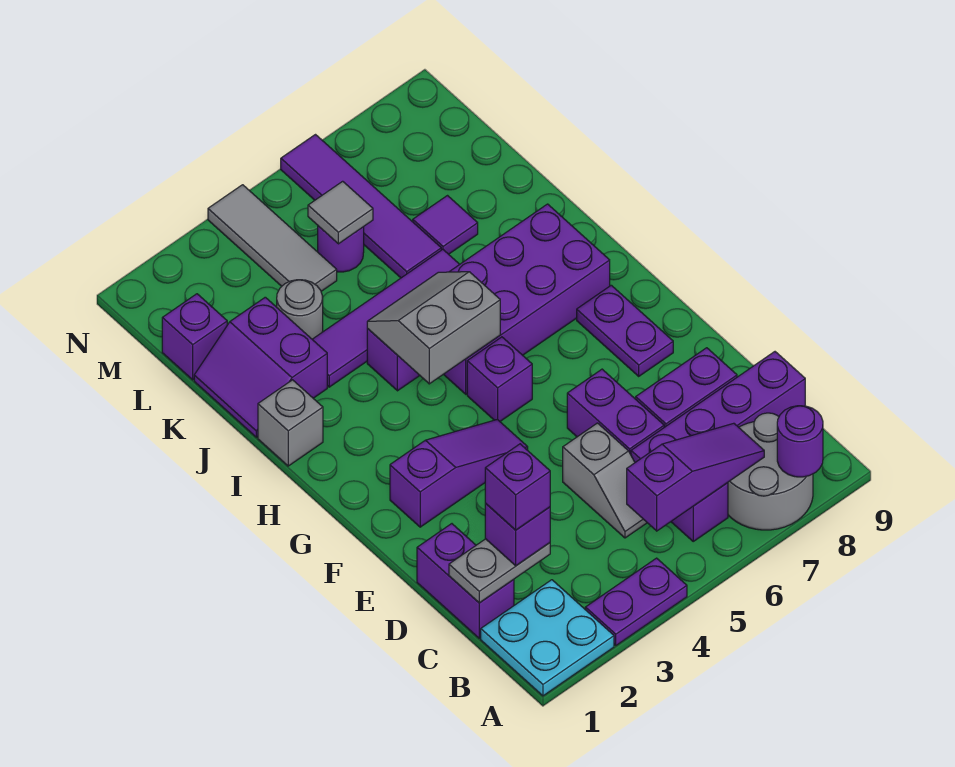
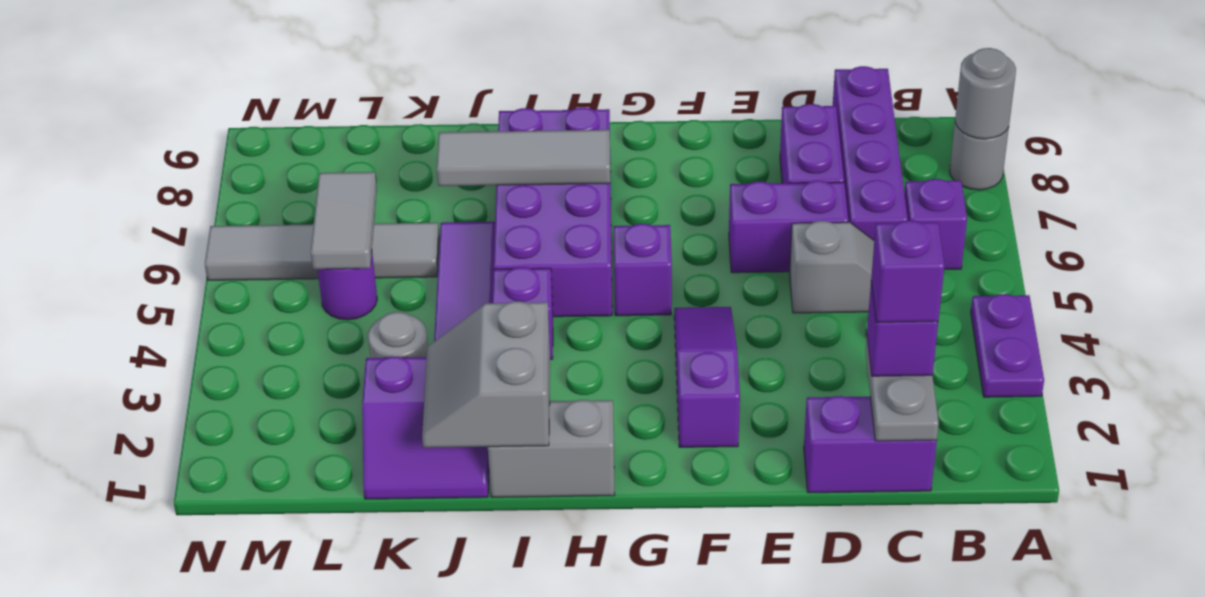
cyan 2x2 plate [481,580,614,696] -> none
grey 2x2 round brick [728,413,813,530] -> grey 1x1 round brick [950,123,1009,190]
purple 1x1 round brick [777,406,823,477] -> grey 1x1 round brick [955,48,1016,139]
purple 1x3 slope [627,423,764,531] -> none
purple 1x2 plate [577,285,673,376] -> none
grey 2x2 slope [367,272,500,384] -> grey 2x2 slope moved to [422,301,550,448]
grey 1x1 brick [258,380,323,466] -> grey 1x2 brick [488,400,615,497]
purple 1x4 tile [281,135,441,278] -> grey 1x4 tile [205,223,439,280]
purple 1x1 tile [413,196,478,254] -> none
purple 1x1 brick [162,294,227,380] -> none
grey 1x3 tile [208,185,337,291] -> grey 1x3 tile moved to [437,130,610,186]
grey 1x1 tile [308,181,373,244] -> grey 1x2 tile [311,172,377,269]

